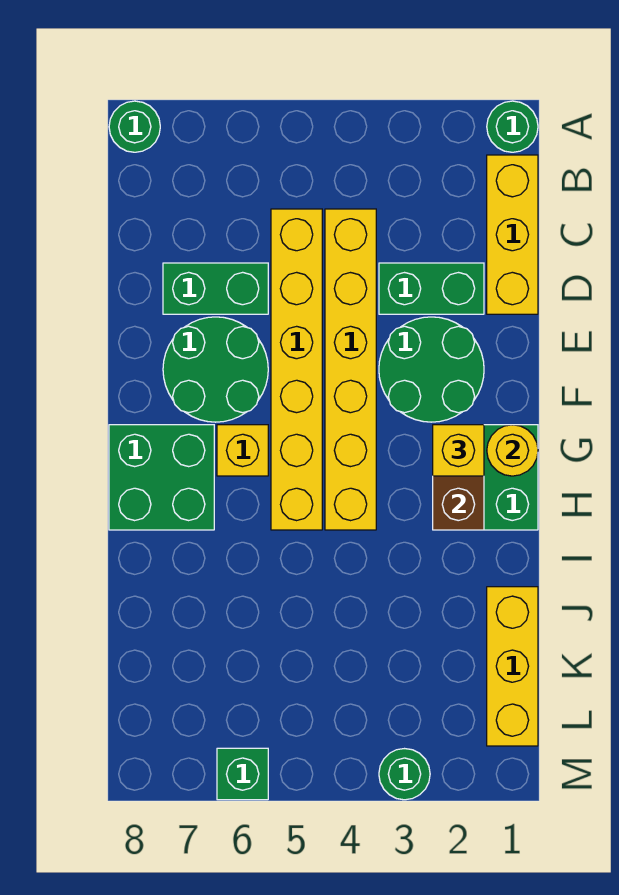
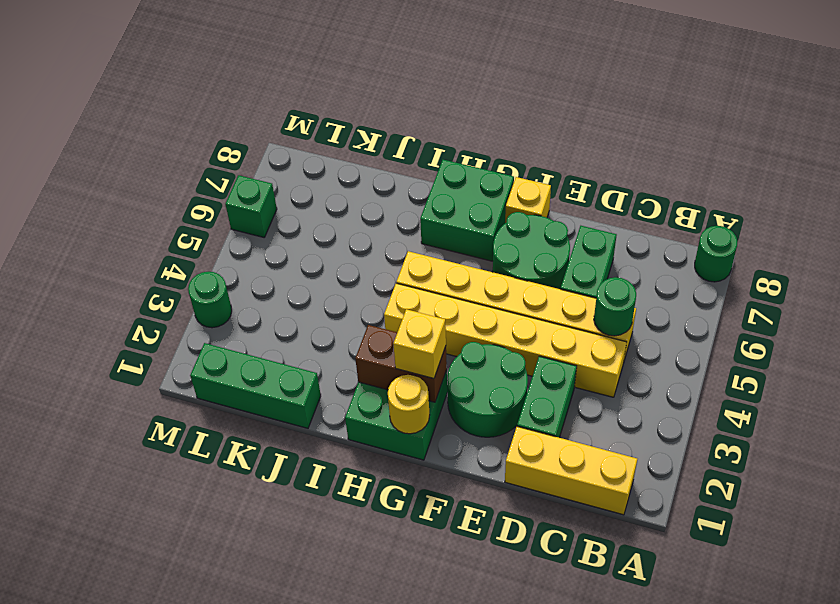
green 1x1 round brick [487,101,538,152] -> green 1x1 round brick moved to [594,277,636,336]
yellow 1x1 brick [217,425,268,476] -> yellow 1x1 brick moved to [505,177,551,223]
yellow 1x3 brick [487,587,538,746] -> green 1x3 brick [190,343,321,428]

